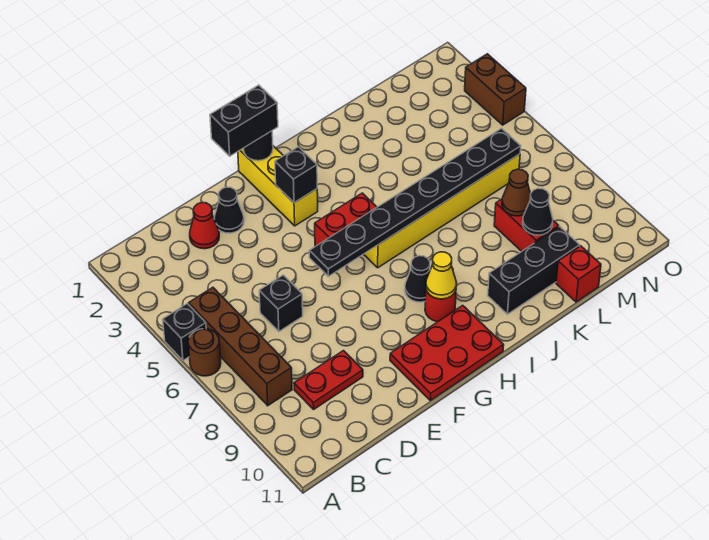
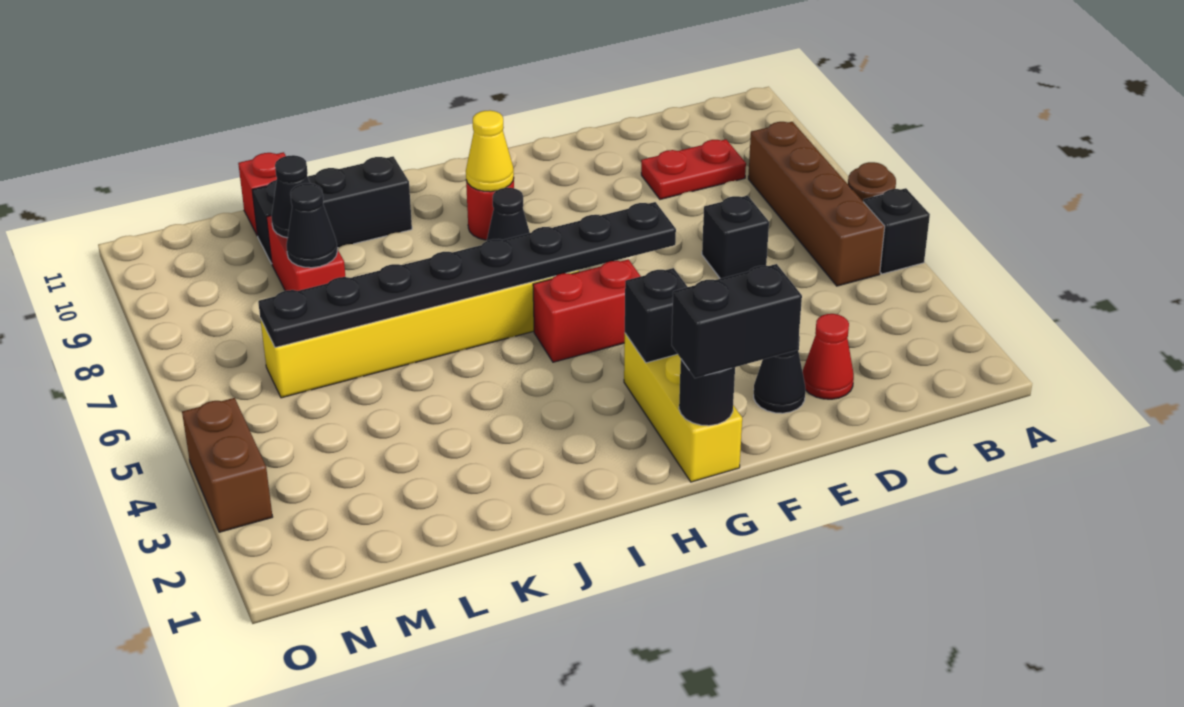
red 2x3 plate [390,305,504,401] -> none
brown 1x1 cone [502,169,531,216] -> black 1x1 cone [286,183,337,268]

